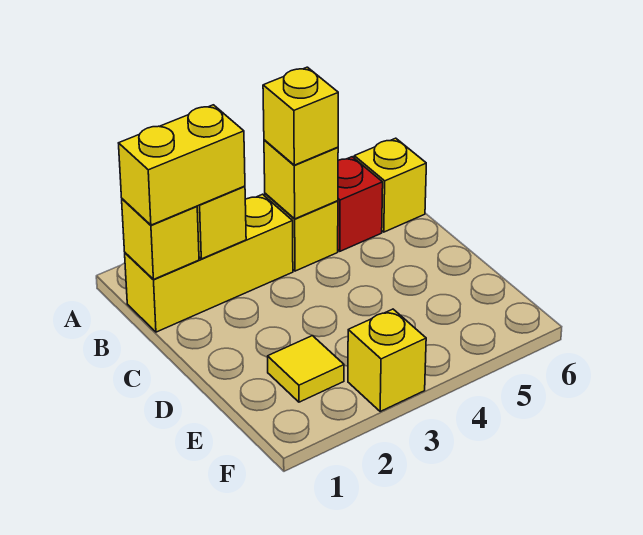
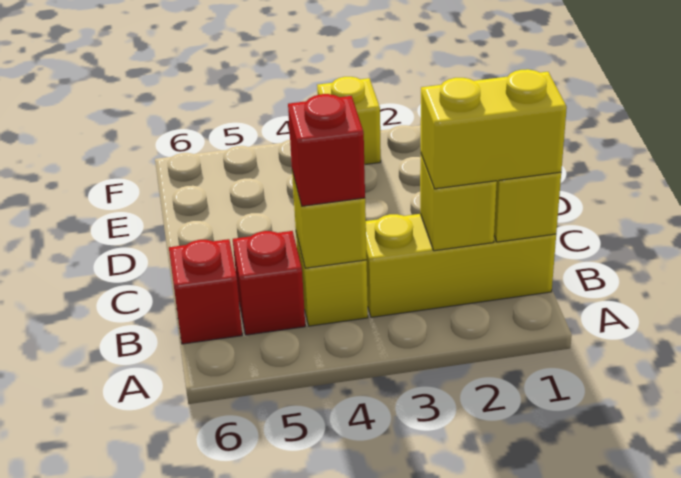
yellow 1x1 brick [263,67,338,165] -> red 1x1 brick [288,94,365,206]
yellow 1x1 brick [354,138,426,232] -> red 1x1 brick [169,239,242,344]
yellow 1x1 tile [268,336,344,402] -> none

